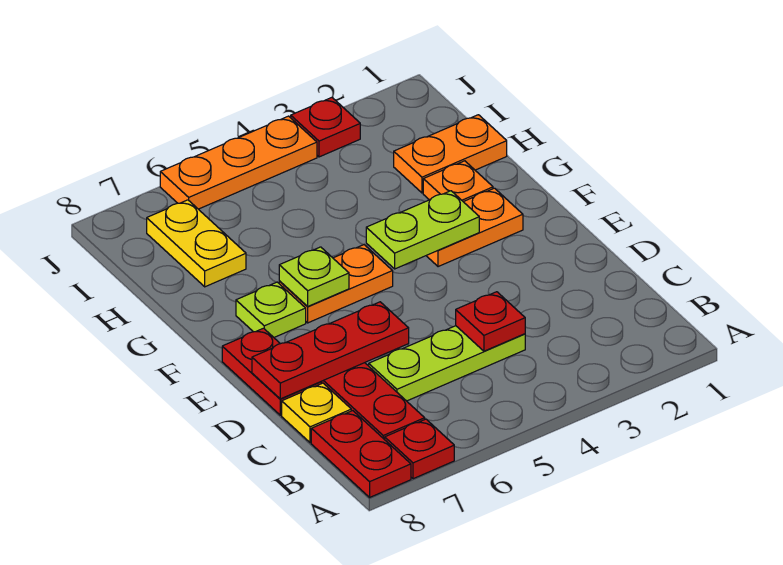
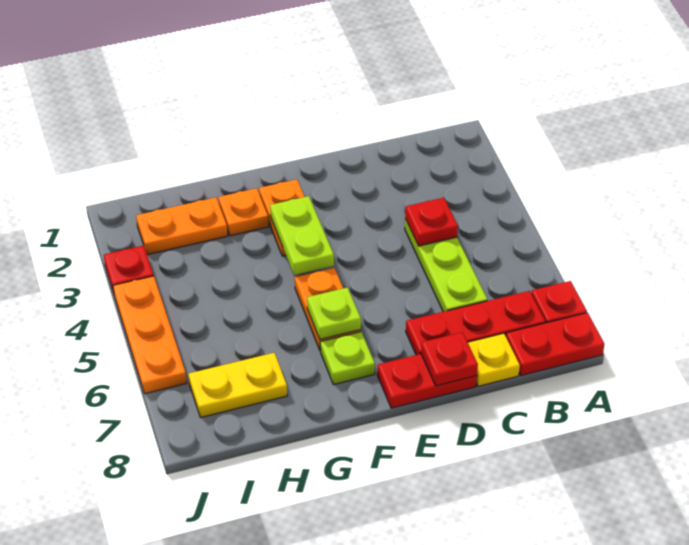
red 1x3 plate [252,302,409,399] -> red 1x1 plate [421,332,478,386]
orange 1x2 plate [394,115,507,193] -> orange 1x2 plate turned to [136,198,228,255]

